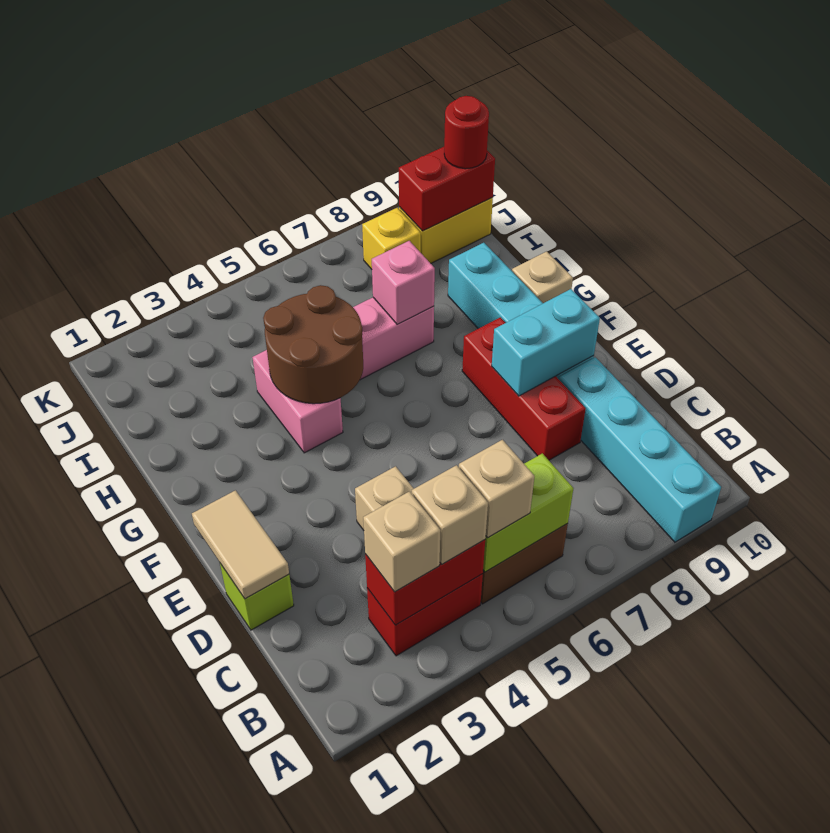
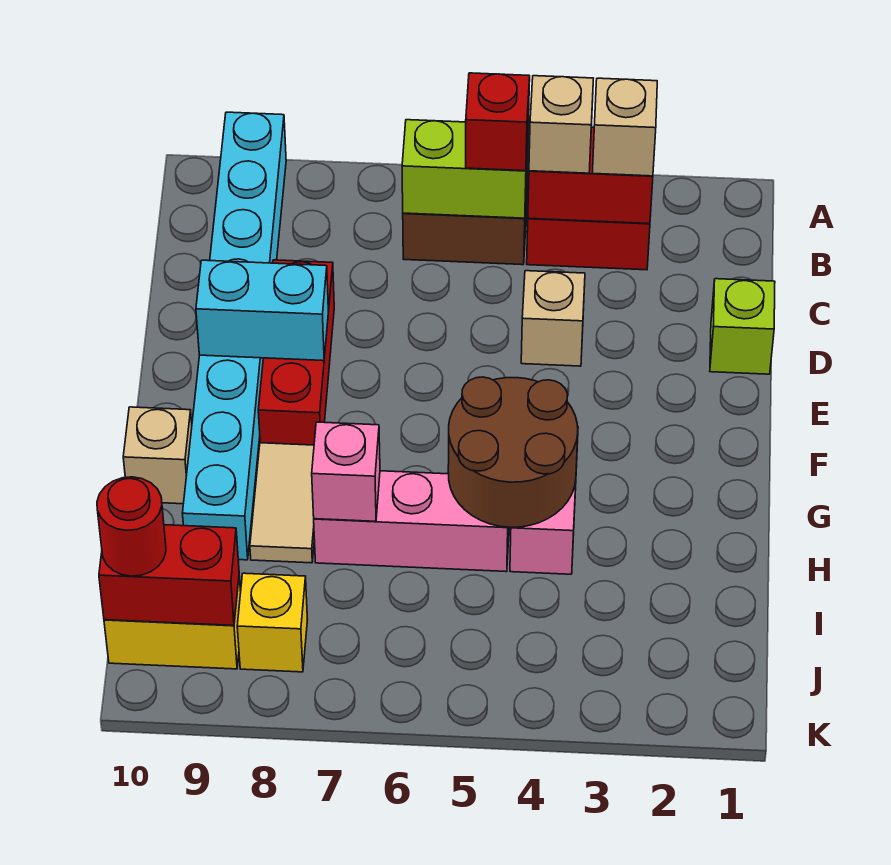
tan 1x1 brick [459,440,535,538] -> red 1x1 brick [466,73,530,171]
tan 1x2 tile [192,490,289,599] -> tan 1x2 tile moved to [250,443,314,563]

